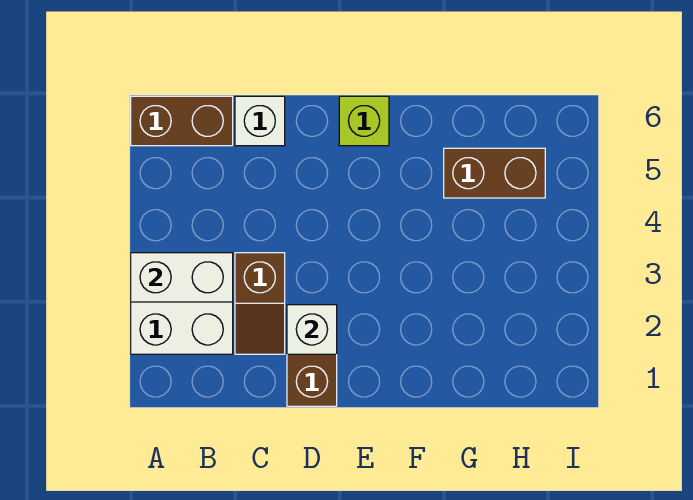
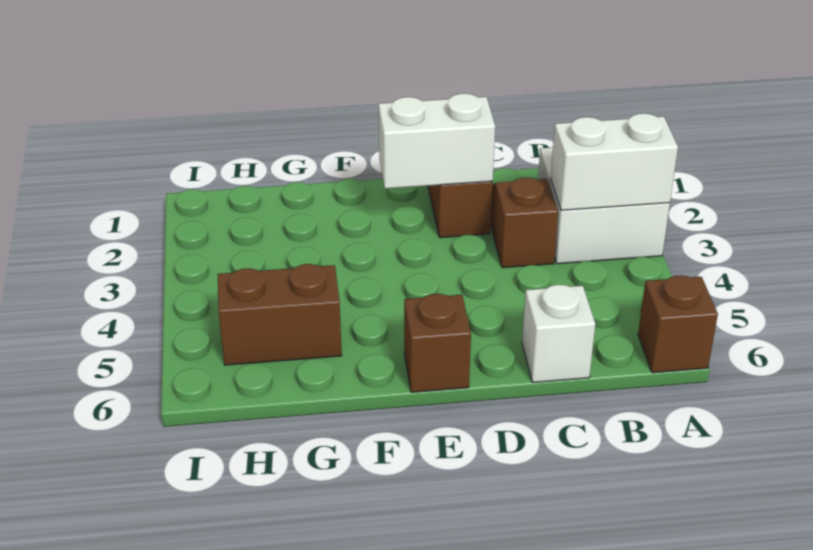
brown 1x2 brick [131,96,233,146] -> brown 1x1 brick [638,275,718,373]
white 1x1 brick [287,305,337,354] -> white 1x2 brick [379,93,495,189]
lime 1x1 brick [339,96,389,146] -> brown 1x1 brick [404,294,471,392]

